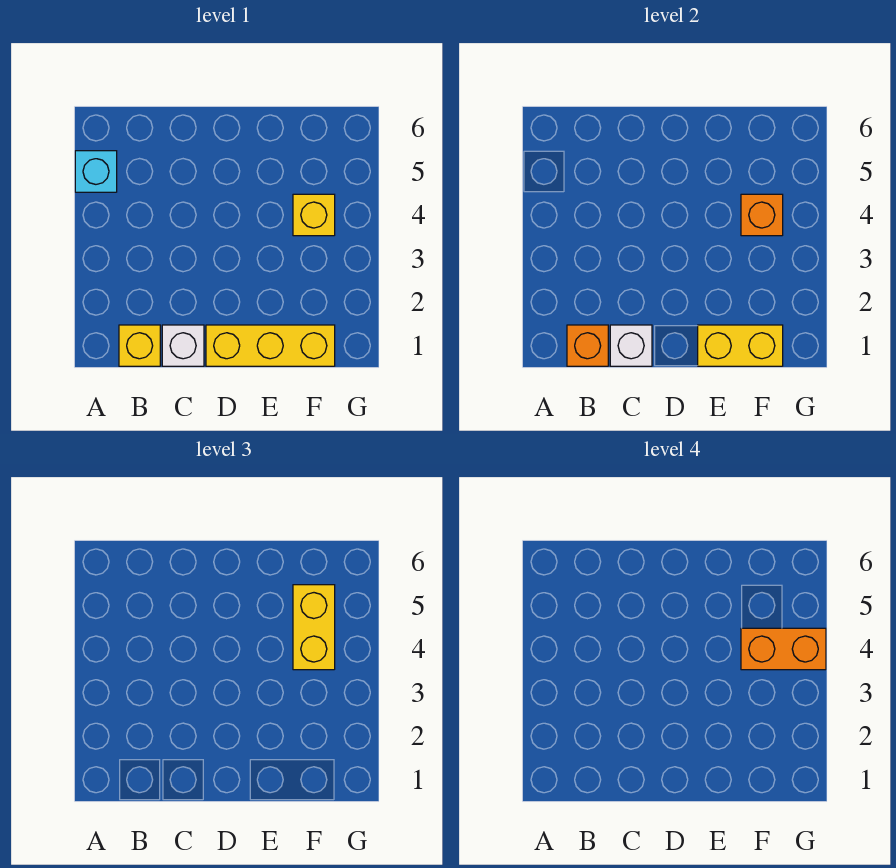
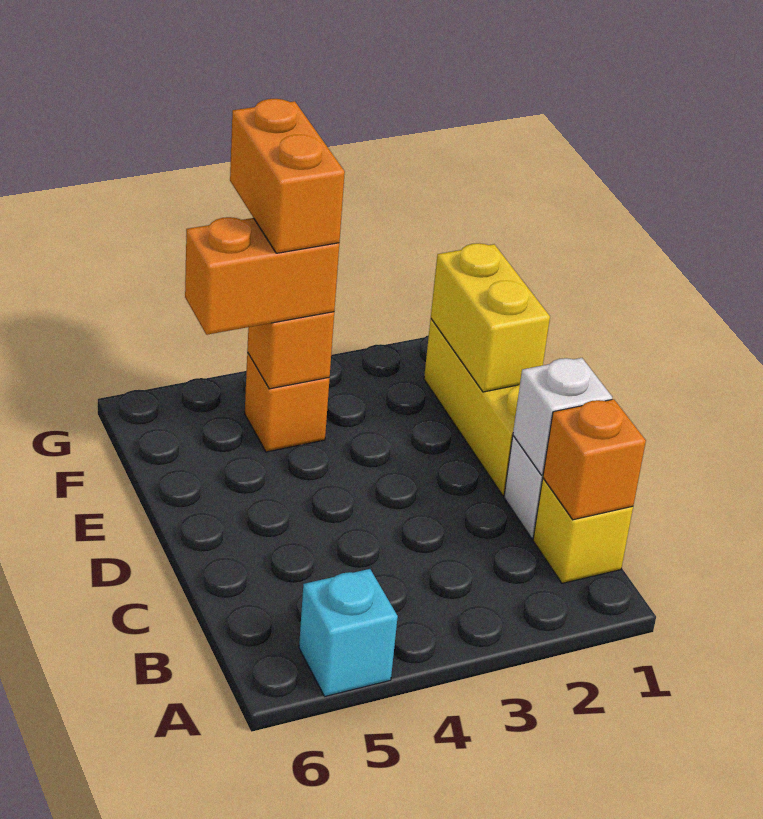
yellow 1x1 brick [293,194,335,236] -> orange 1x1 brick [245,352,330,452]
yellow 1x2 brick [293,585,335,670] -> orange 1x2 brick [185,217,339,335]

